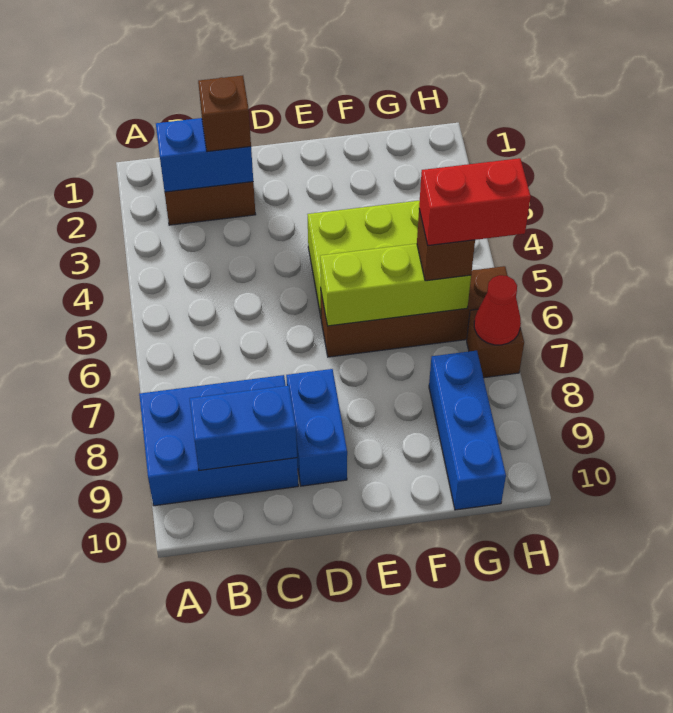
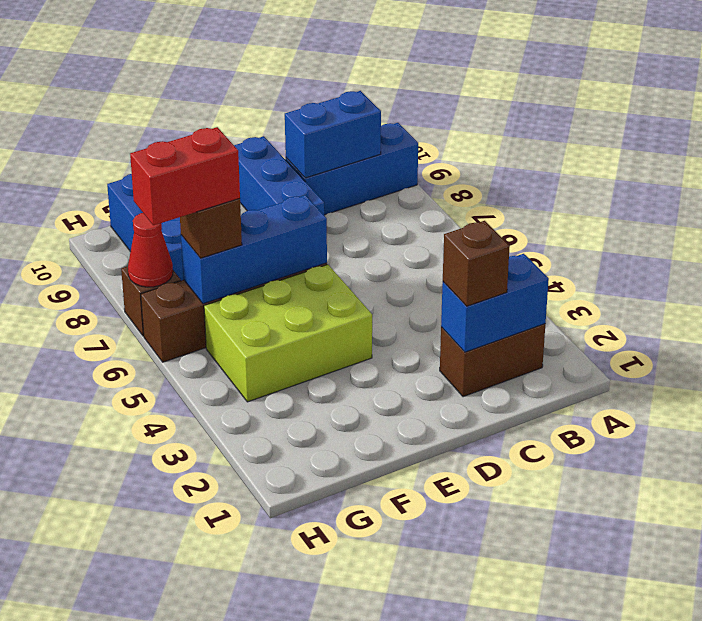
blue 2x3 brick [139,375,298,506] -> blue 1x3 brick [286,123,418,215]
blue 1x2 brick [286,369,347,486] -> blue 1x3 brick [234,136,324,215]
lime 1x3 brick [320,244,471,326] -> blue 1x3 brick [181,195,327,304]

